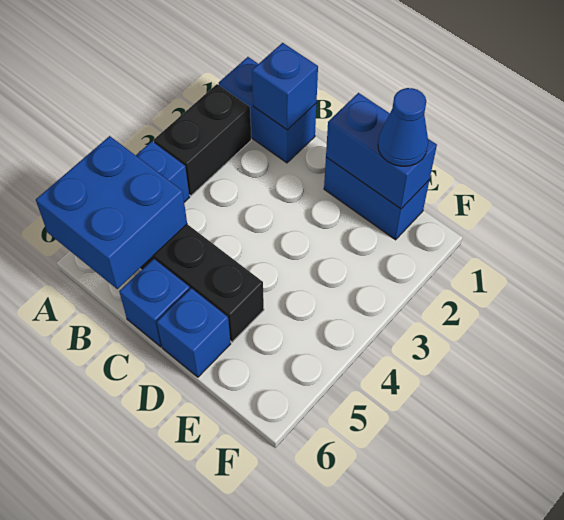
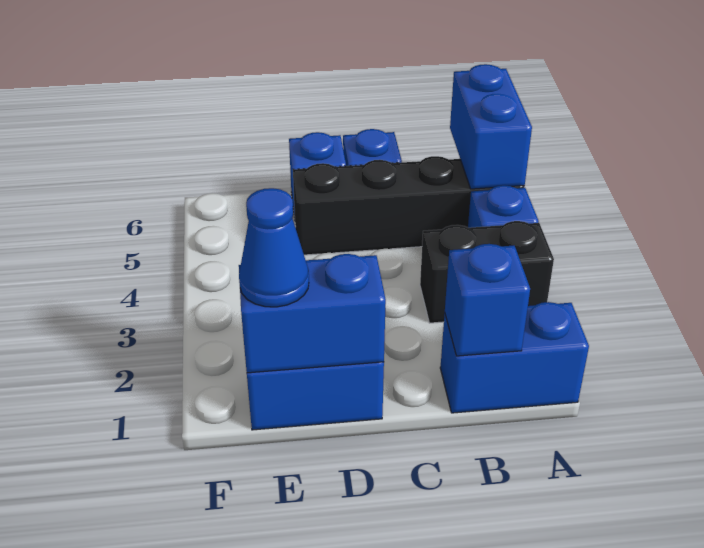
black 1x2 brick [154,84,251,196] -> black 1x2 brick turned to [420,221,554,323]
blue 2x2 brick [36,136,187,289] -> blue 1x2 brick [450,64,532,189]

